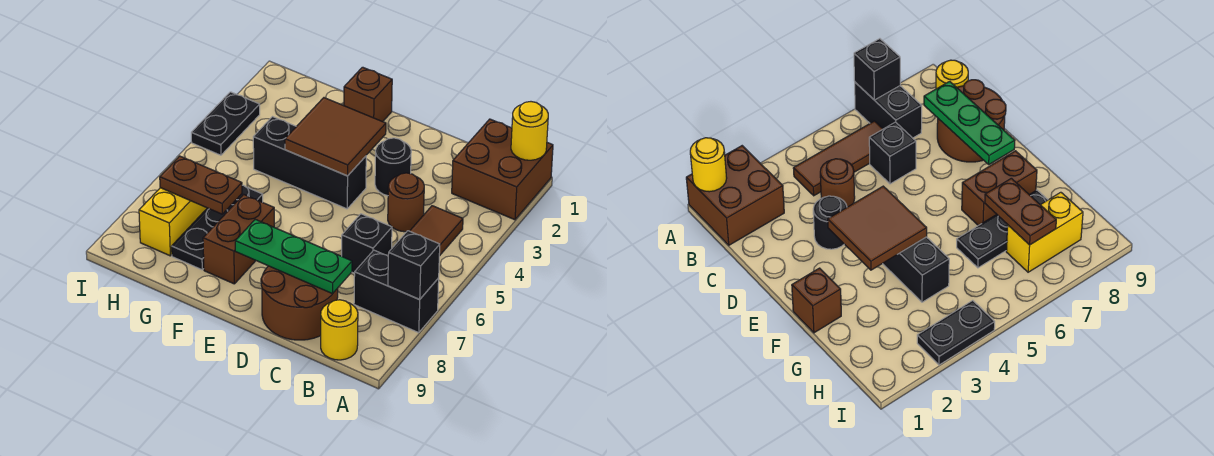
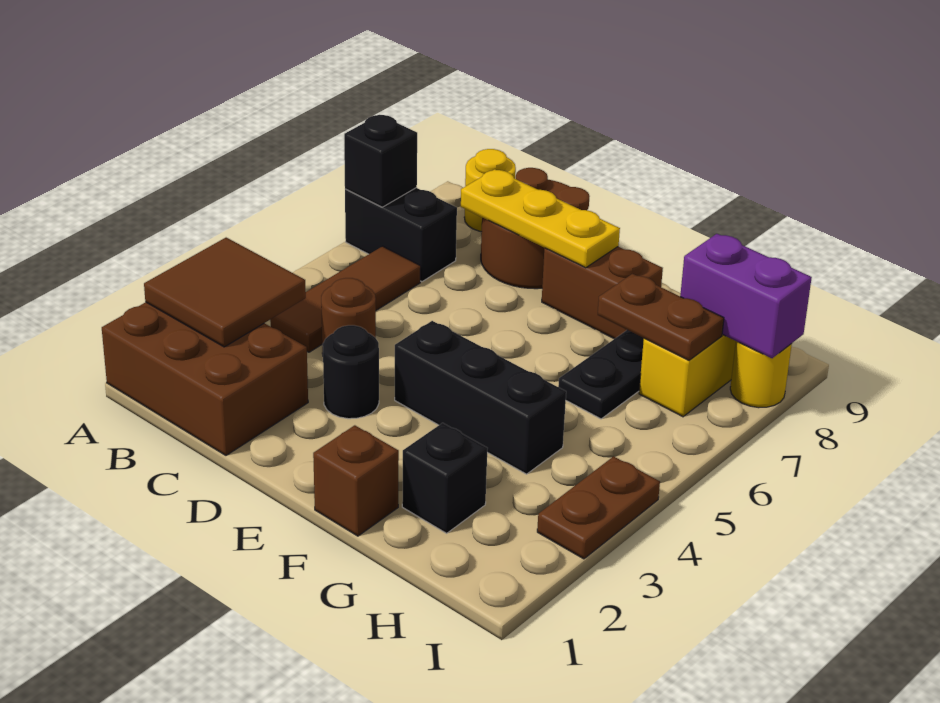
brown 2x2 brick [452,119,553,220] -> brown 2x3 brick [102,302,308,455]
yellow 1x1 round brick [511,102,548,160] -> yellow 1x1 round brick moved to [730,341,792,408]
black 1x1 brick [342,214,392,273] -> black 1x1 brick moved to [402,423,487,533]
green 1x3 plate [235,219,352,294] -> yellow 1x3 plate [461,169,620,268]
brown 2x2 tile [285,98,386,176] -> brown 2x2 tile moved to [144,238,306,347]
brown 1x2 brick [203,194,274,284] -> brown 1x2 brick turned to [542,247,663,339]
none -> purple 1x2 brick [680,234,812,358]
black 1x2 plate [191,92,260,155] -> brown 1x2 plate [537,456,660,559]

